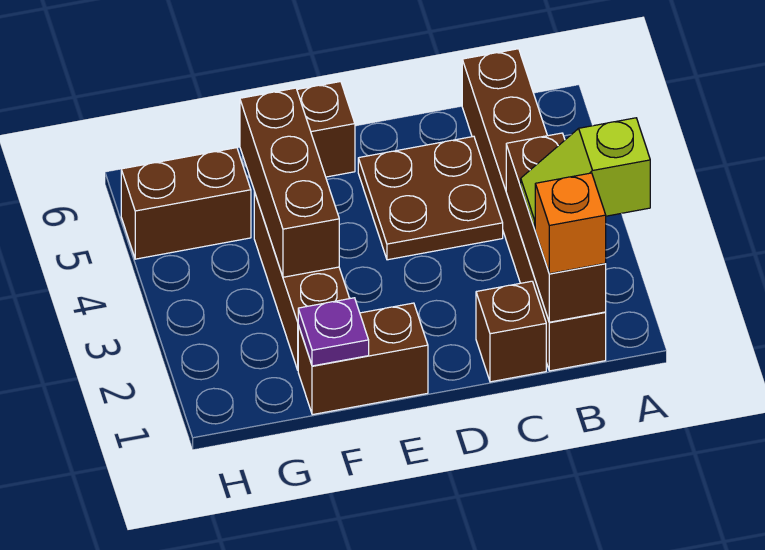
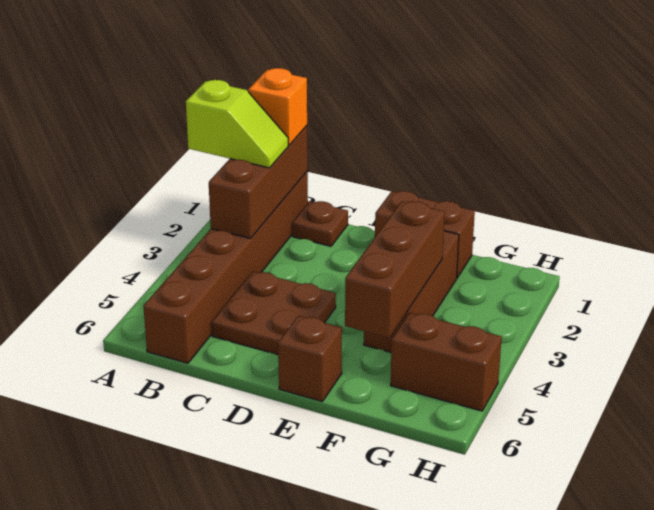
brown 1x1 brick [476,281,546,382] -> brown 1x1 plate [292,201,348,246]
purple 1x1 plate [298,298,369,366] -> none

